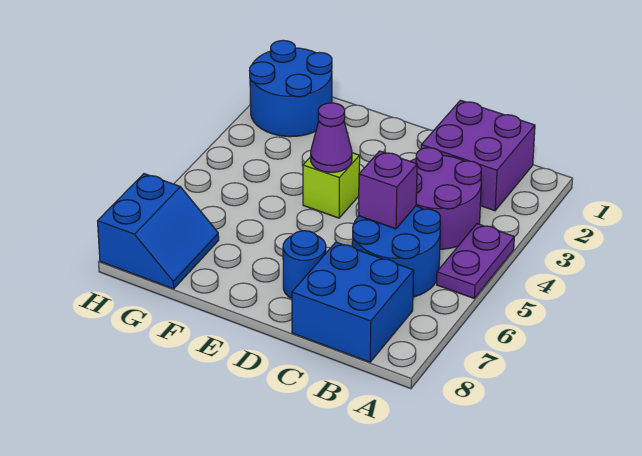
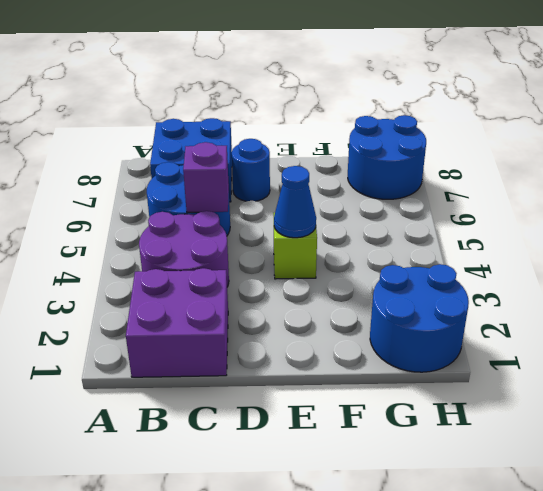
purple 1x2 plate [437,224,514,298] -> none
purple 1x1 cone [311,103,352,172] -> blue 1x1 cone [274,166,316,238]
blue 2x2 slope [98,174,219,289] -> blue 2x2 round brick [348,115,426,199]

